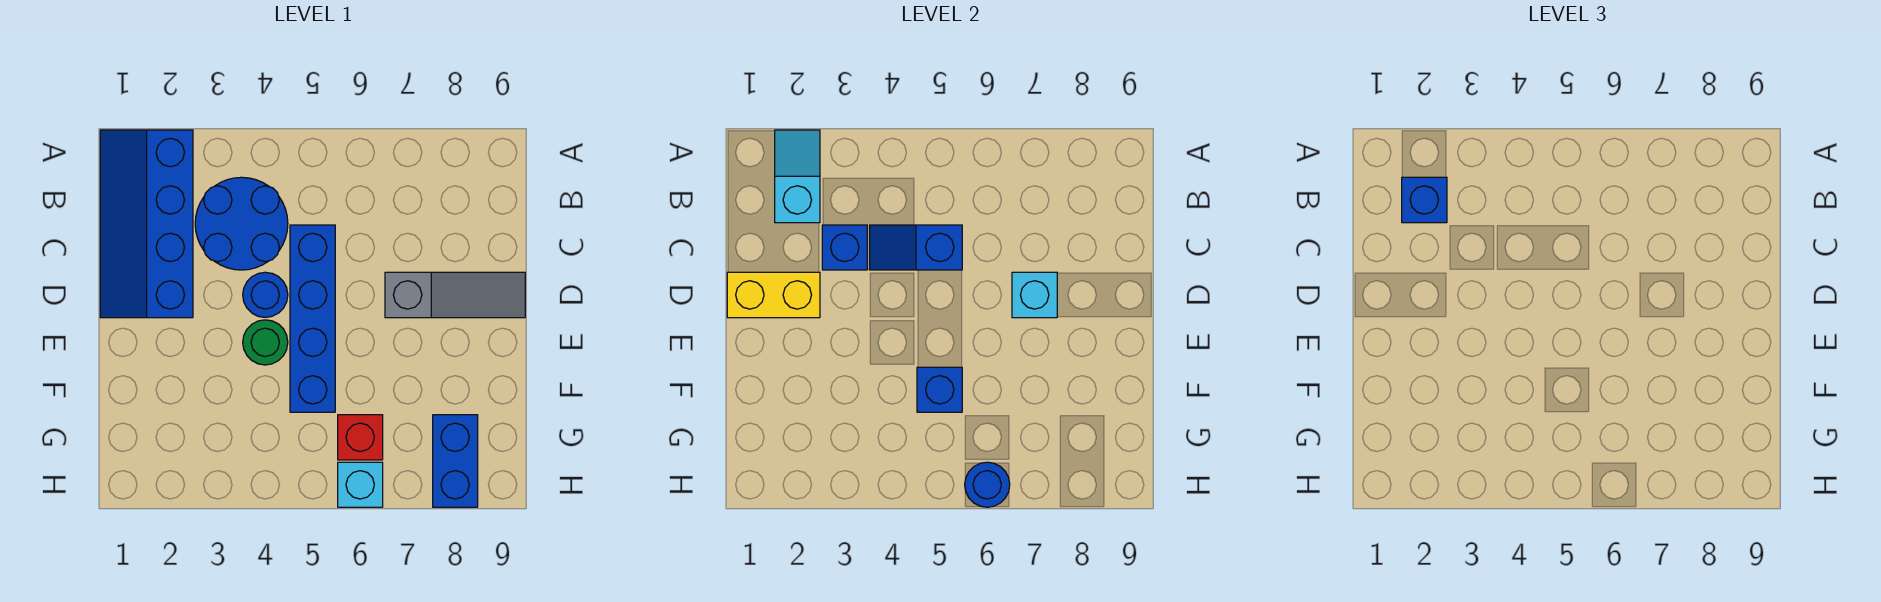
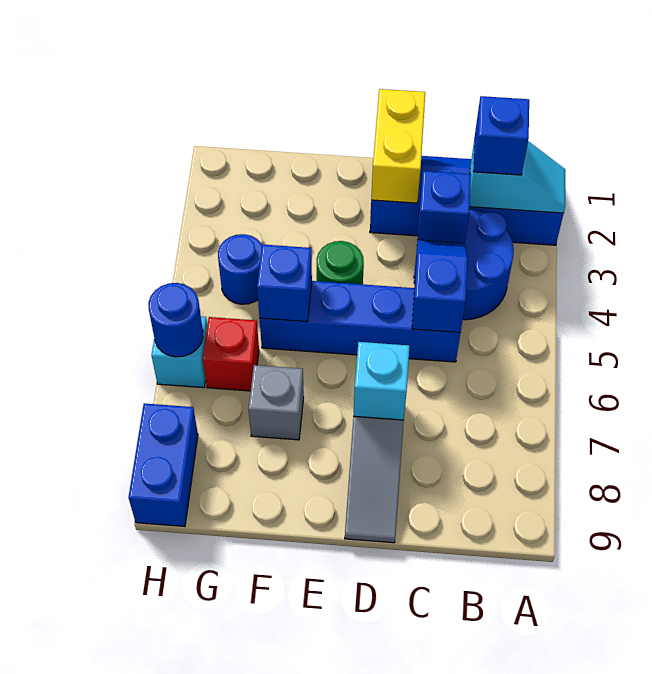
blue 1x1 round brick [243,272,288,318] -> blue 1x1 round brick moved to [218,234,262,304]
none -> grey 1x1 brick [248,365,304,440]
blue 1x2 brick [433,415,478,507] -> blue 1x2 brick turned to [128,403,198,526]

